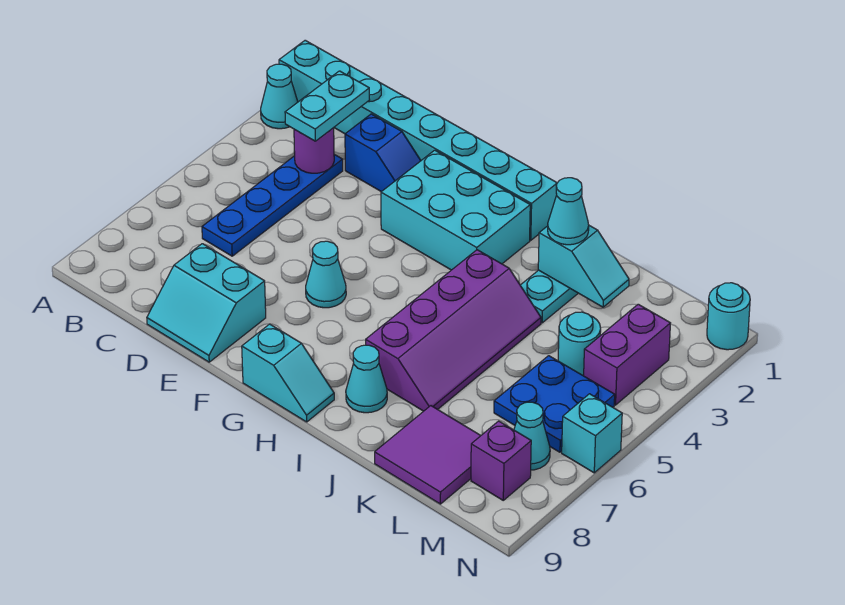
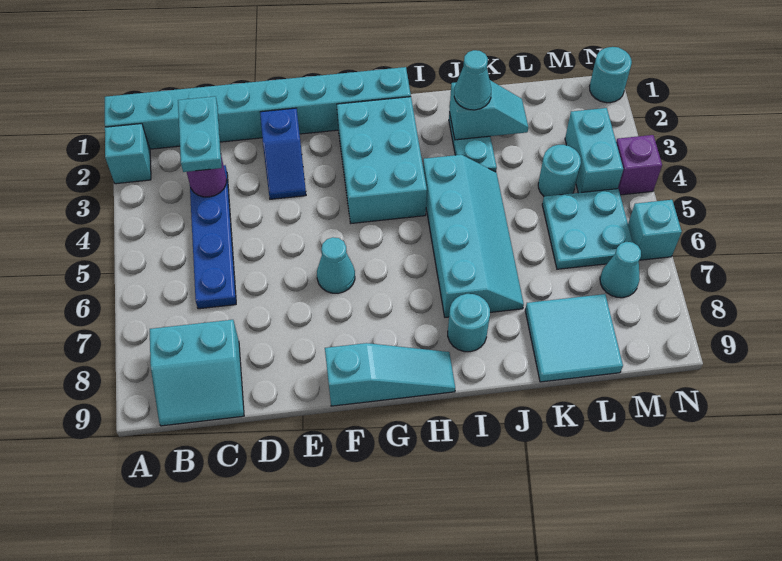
cyan 1x1 cone [261,64,298,129] -> cyan 1x1 brick [105,124,151,184]
blue 1x2 slope [345,114,421,192] -> blue 1x2 slope turned to [260,108,306,199]
cyan 2x2 slope [147,244,266,362] -> cyan 2x2 slope moved to [150,320,244,426]
cyan 2x3 brick [381,150,530,270] -> cyan 2x3 brick turned to [337,97,427,223]
cyan 1x2 slope [242,324,334,422] -> cyan 1x3 slope [325,343,455,406]
purple 2x4 slope [366,250,541,411] -> cyan 2x4 slope [423,155,524,317]
cyan 1x1 cone [346,345,387,413] -> cyan 1x1 round brick [448,294,490,352]
purple 2x2 tile [375,406,481,504] -> cyan 2x2 tile [525,294,623,382]
blue 2x2 plate [494,356,615,452] -> cyan 2x2 plate [542,189,633,269]
purple 1x2 brick [584,304,670,405] -> cyan 1x2 brick [565,108,623,193]
purple 1x1 brick [471,421,531,500] -> purple 1x1 brick moved to [616,135,662,195]

